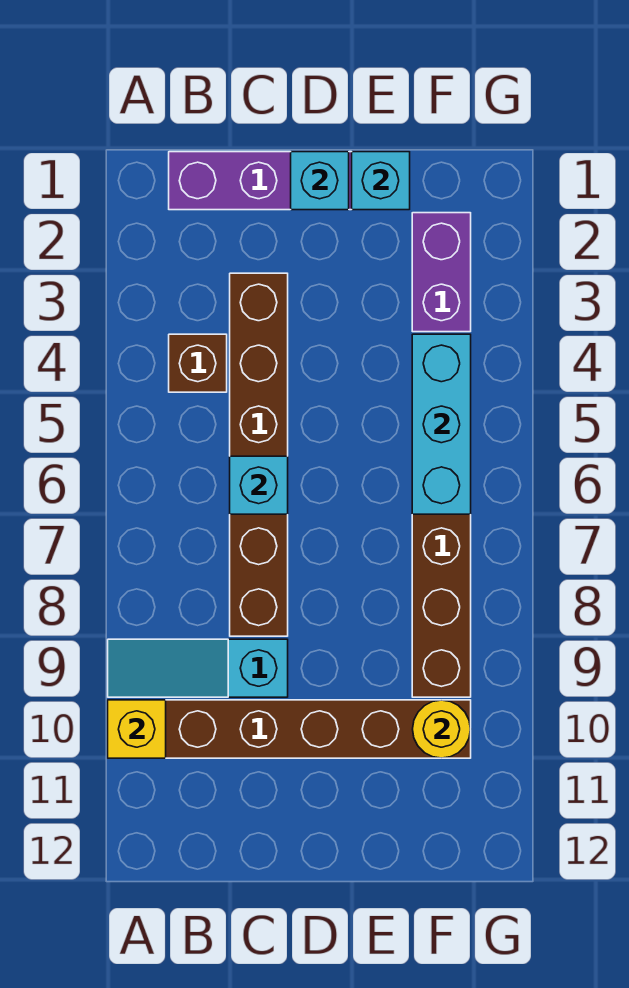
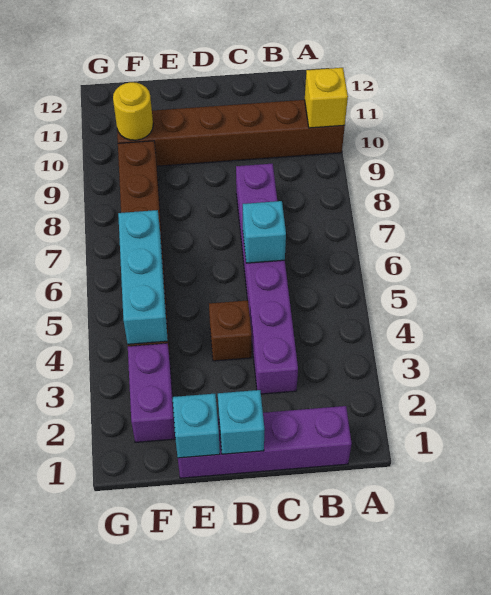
cyan 1x3 slope [108,639,288,697] -> none
brown 1x1 brick [169,334,227,392] -> brown 1x1 brick moved to [209,300,252,361]
brown 1x6 brick [230,273,288,636] -> purple 1x6 brick [236,164,298,394]

